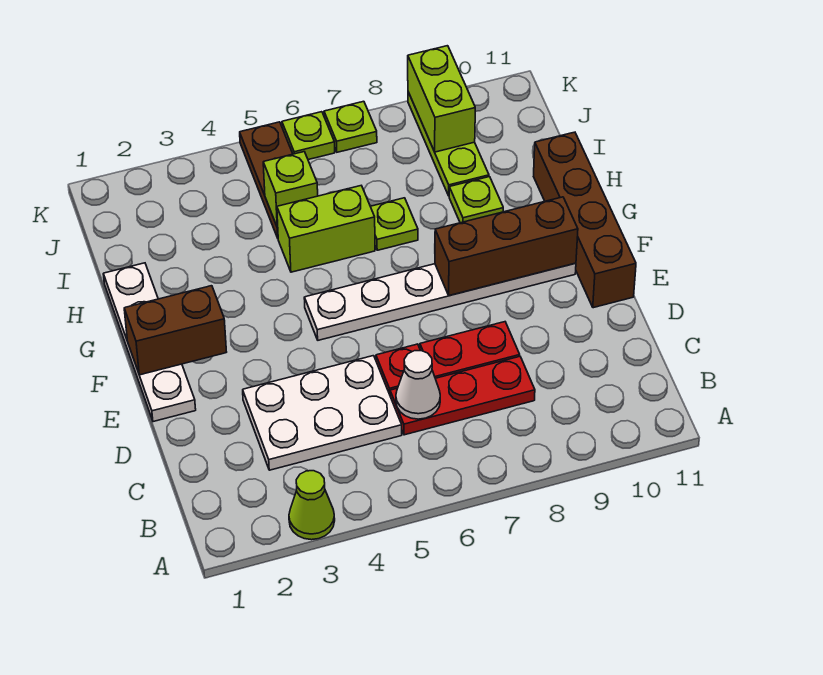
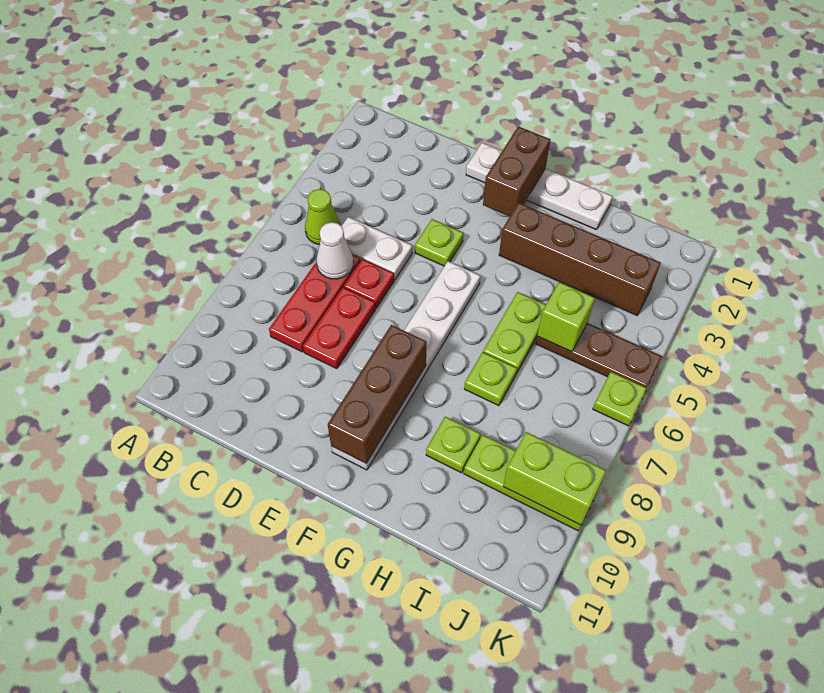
lime 1x1 cone [289,471,335,540] -> lime 1x1 cone moved to [305,189,340,245]
white 2x3 plate [243,356,402,470] -> white 1x2 plate [342,217,412,280]
brown 1x4 brick [534,132,636,308] -> brown 1x4 brick moved to [499,203,661,315]
lime 1x2 brick [277,186,375,272] -> lime 1x2 plate [483,292,546,374]
lime 1x1 plate [324,101,377,152] -> lime 1x1 plate moved to [415,219,464,266]

